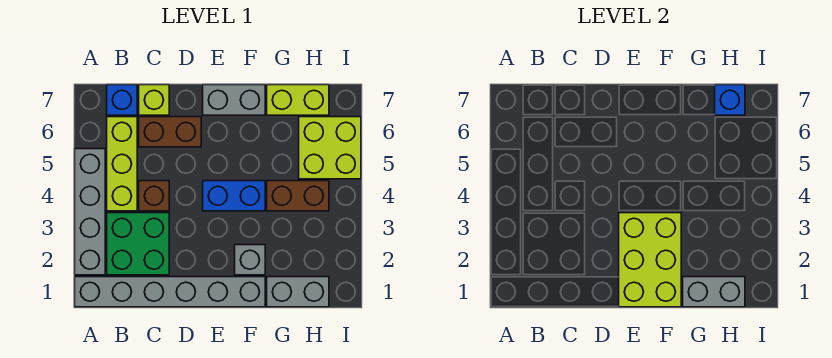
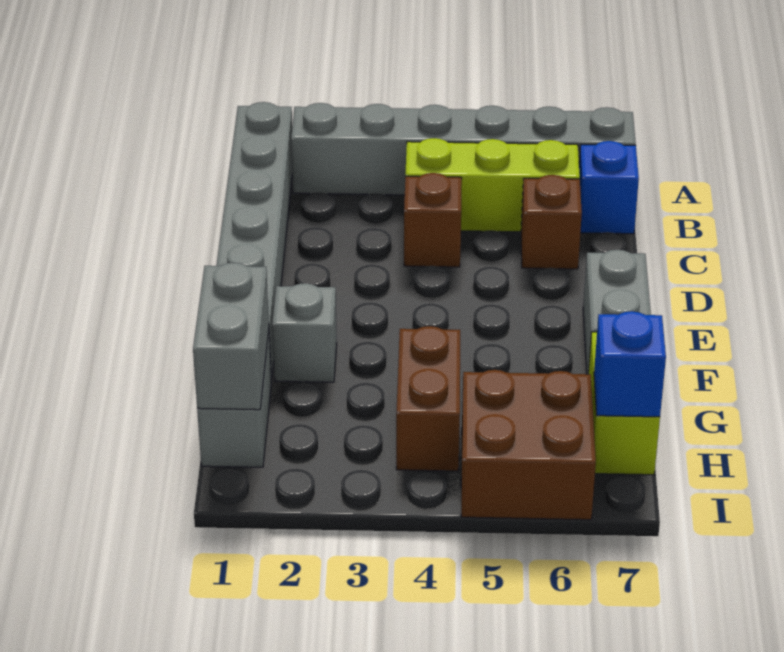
grey 1x4 brick [75,149,105,275] -> grey 1x6 brick [291,103,636,195]
green 2x2 brick [107,213,169,275] -> none
brown 1x2 brick [139,117,201,147] -> brown 1x1 brick [521,175,582,269]
lime 1x1 brick [139,85,169,115] -> none
lime 2x3 brick [619,213,681,307] -> none
blue 1x2 brick [203,181,265,211] -> none
lime 2x2 brick [299,117,361,179] -> brown 2x2 brick [461,370,596,520]

